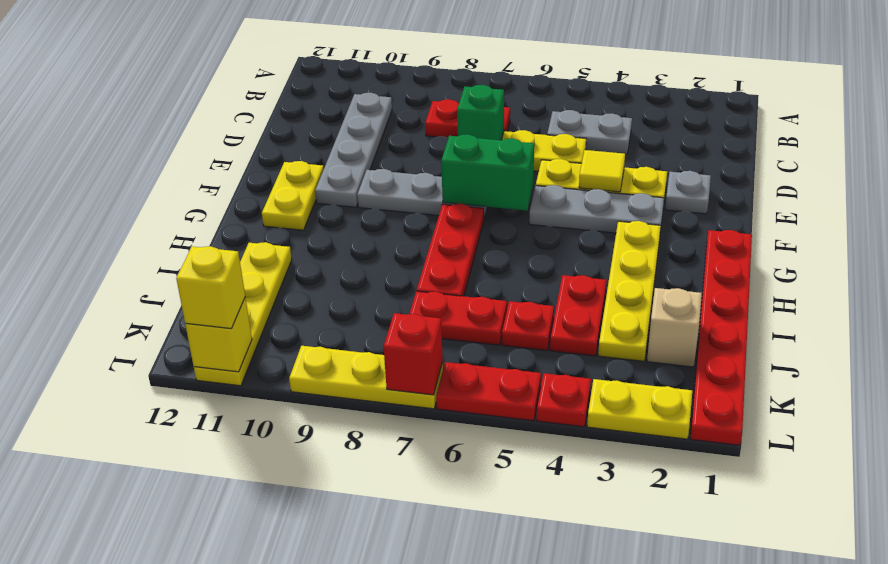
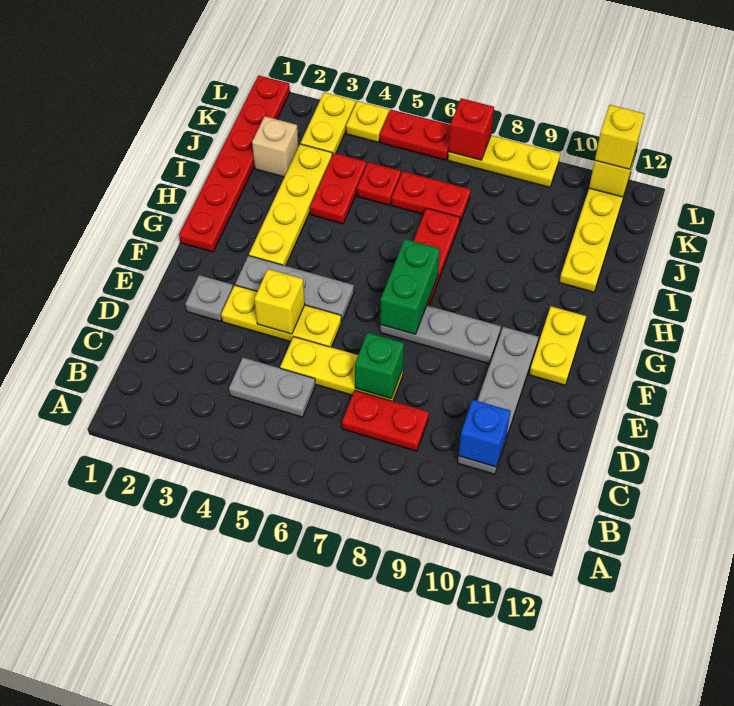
none -> blue 1x1 brick [458,400,511,467]
yellow 1x1 tile [579,150,625,192] -> yellow 1x1 brick [254,269,305,334]
green 1x2 brick [441,134,534,211] -> green 1x2 brick turned to [380,239,440,334]
yellow 1x2 plate [587,379,692,439] -> yellow 1x2 plate turned to [301,92,356,156]
red 1x1 plate [537,373,591,427] -> yellow 1x1 plate [346,101,389,142]

